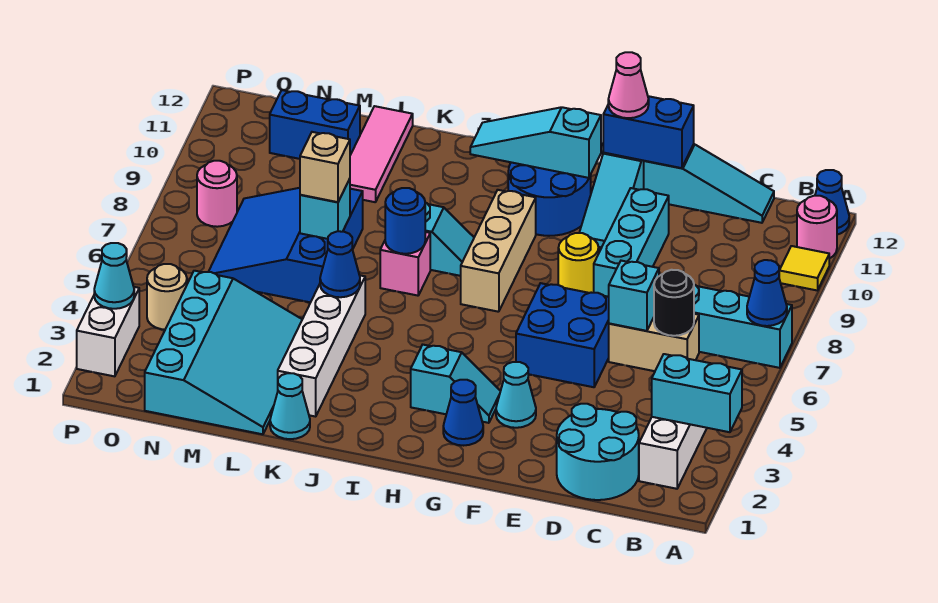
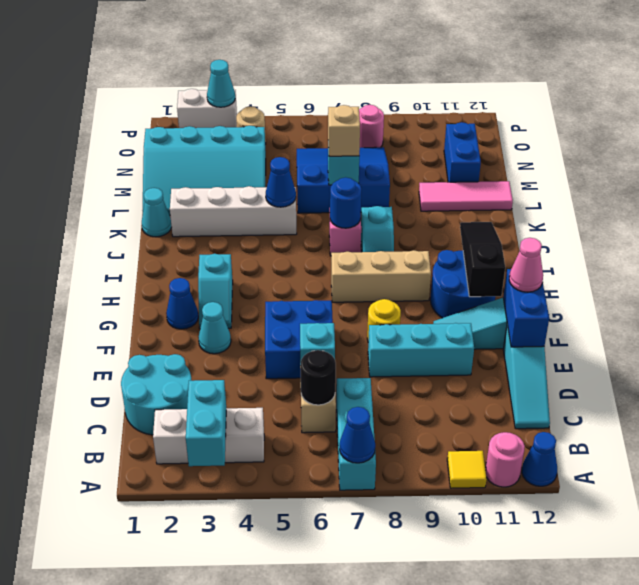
cyan 1x3 slope [470,107,601,178] -> black 1x3 slope [460,222,505,297]

